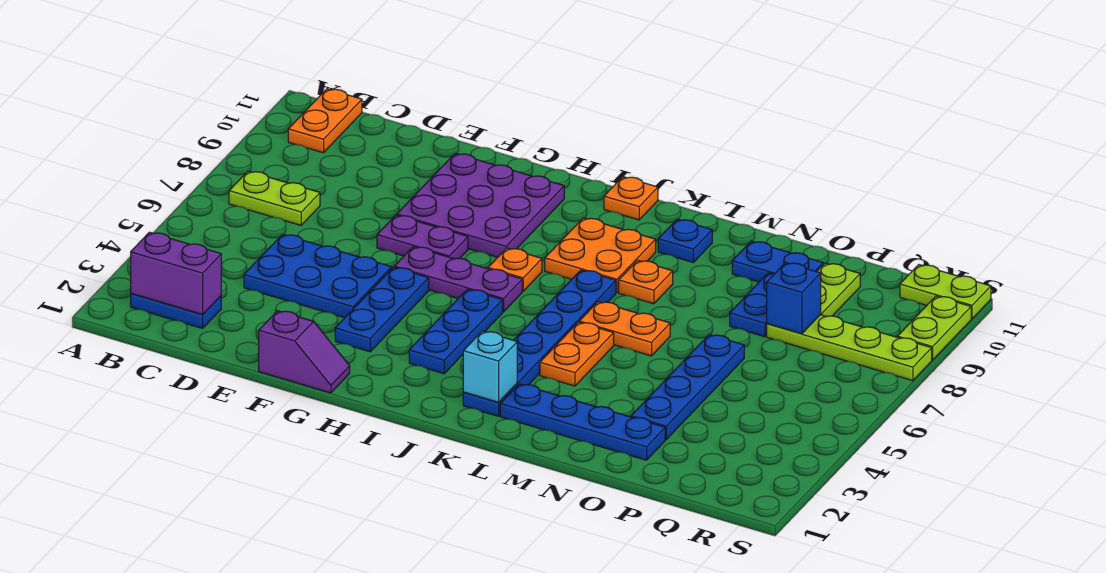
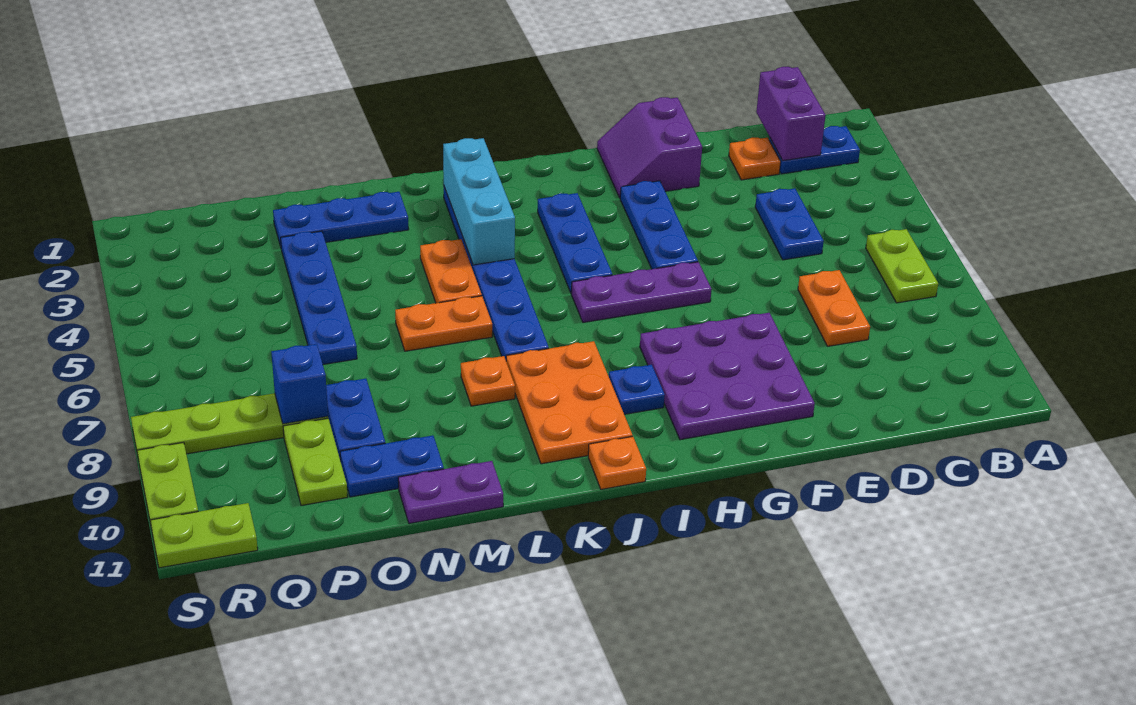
purple 1x2 brick [131,232,221,314] -> purple 1x2 brick turned to [756,67,826,161]
lime 1x2 plate [229,171,320,225] -> lime 1x2 plate turned to [866,229,938,303]
orange 1x2 plate [288,89,362,153] -> orange 1x2 plate moved to [798,270,870,346]
blue 2x3 plate [244,234,392,318] -> blue 1x2 plate [755,189,824,260]
purple 1x2 slope [259,311,350,393] -> purple 2x2 slope [597,97,702,198]
purple 1x2 plate [377,215,468,259] -> purple 1x2 plate moved to [398,461,503,524]
orange 1x1 plate [488,248,542,291] -> orange 1x1 plate moved to [729,138,781,180]
orange 2x2 plate [545,218,656,293] -> orange 2x3 plate [506,341,633,464]
cyan 1x1 brick [463,331,517,402] -> cyan 1x3 brick [443,138,515,265]
blue 1x4 plate [500,384,665,460] -> blue 1x3 plate [273,192,409,247]
blue 1x1 plate [658,219,712,262] -> blue 1x1 plate moved to [609,365,665,414]

